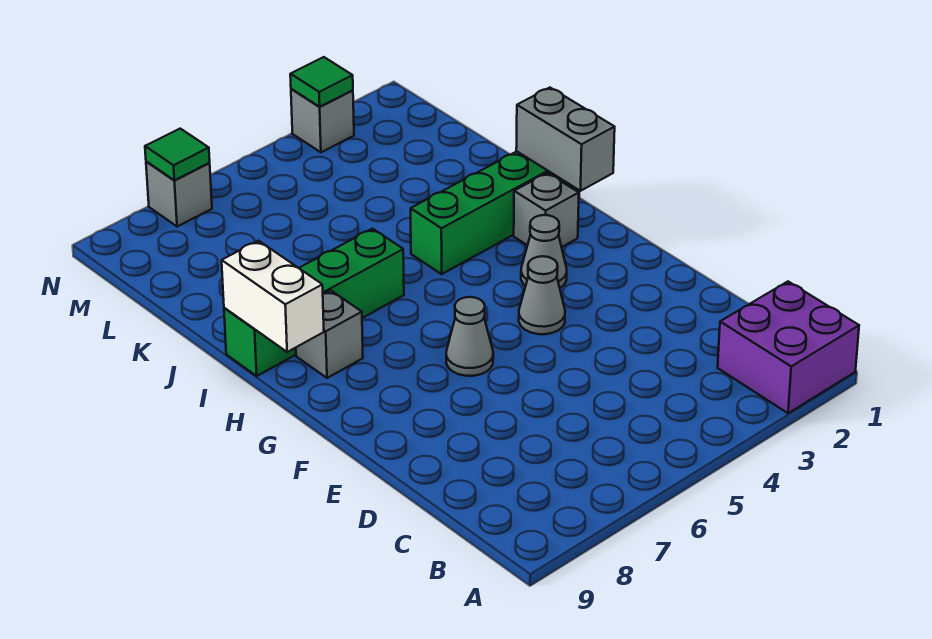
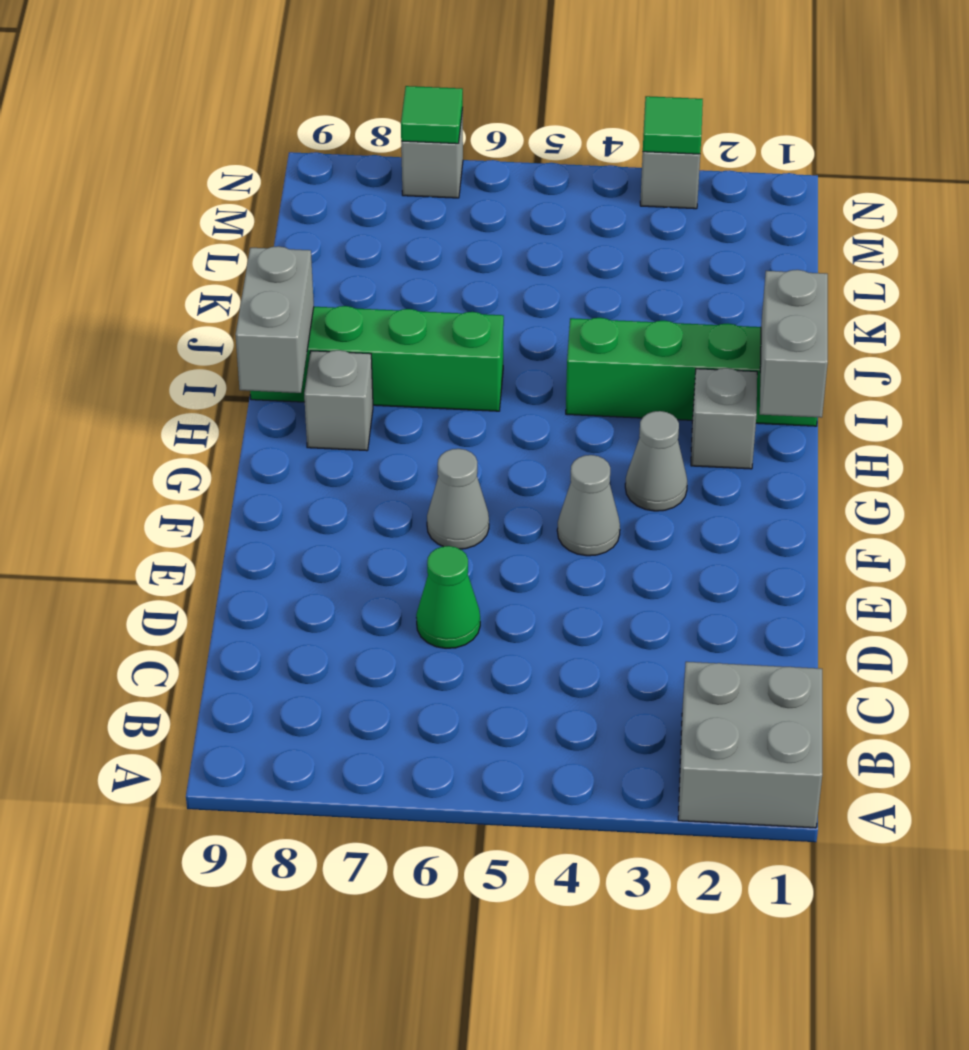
purple 2x2 brick [718,282,859,413] -> grey 2x2 brick [678,662,822,828]
none -> green 1x1 cone [416,546,480,648]
white 1x2 brick [222,241,324,352] -> grey 1x2 brick [235,246,314,393]

